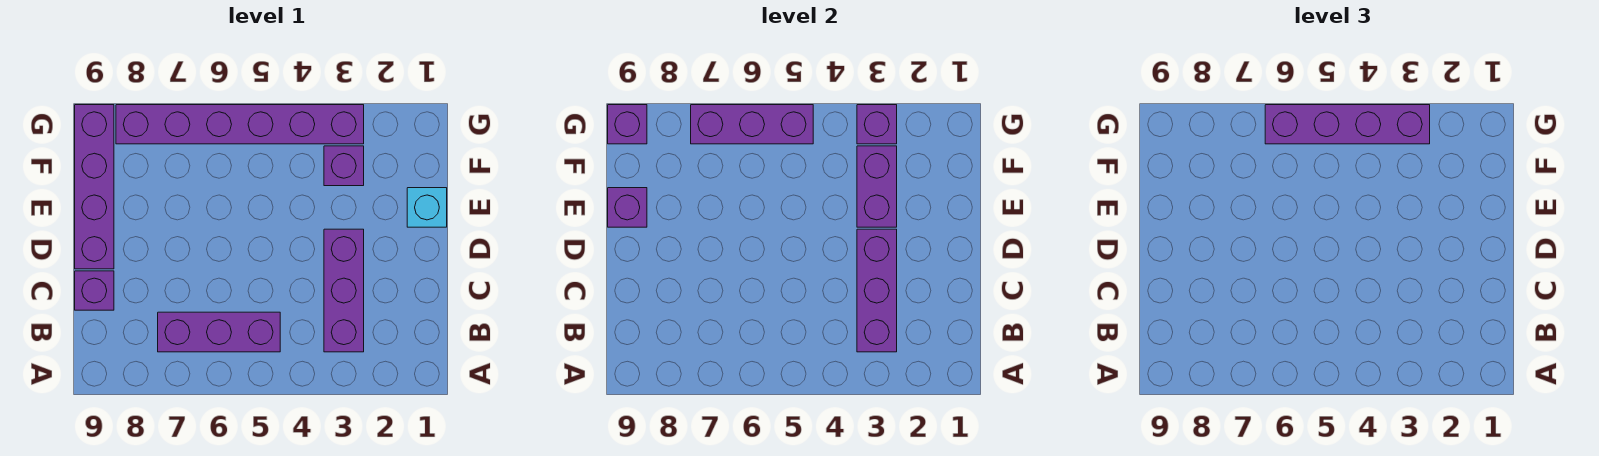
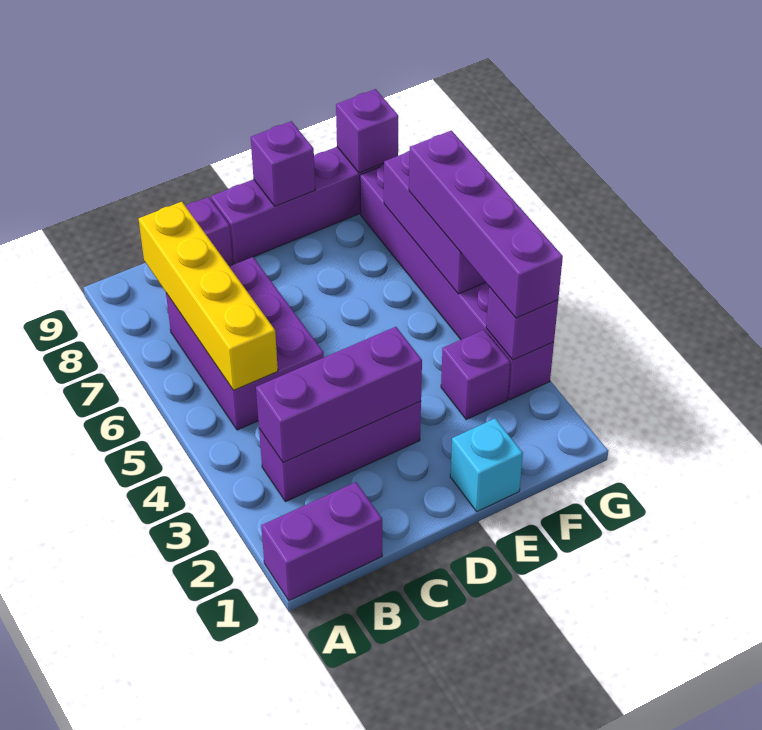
purple 1x3 brick [158,312,280,352] -> purple 2x3 brick [166,257,324,430]
none -> yellow 1x4 brick [139,202,278,390]
purple 1x2 brick [857,146,897,227] -> purple 1x2 brick moved to [261,482,382,601]

